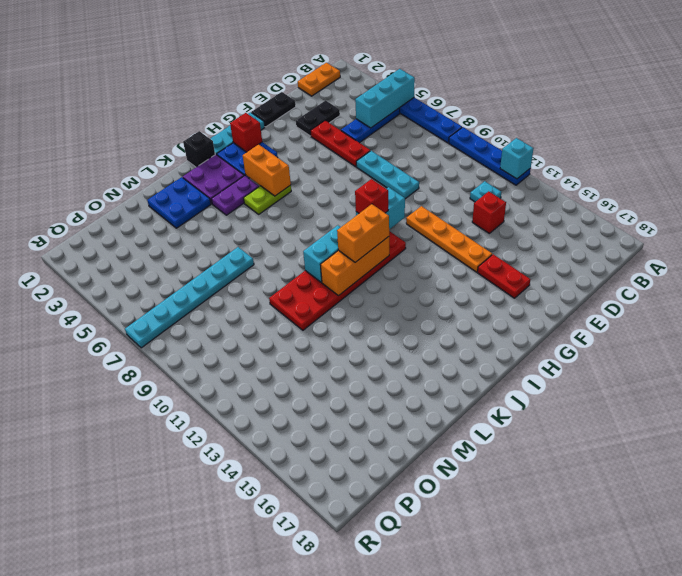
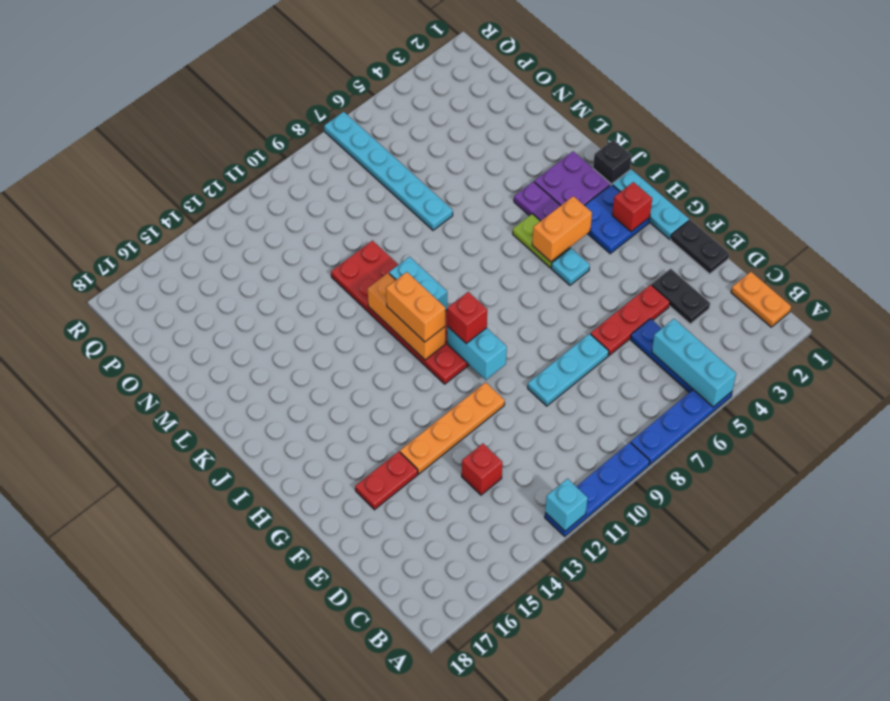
cyan 1x1 plate [470,181,501,202] -> cyan 1x1 plate moved to [551,248,590,285]
blue 2x2 plate [147,177,211,228] -> none

